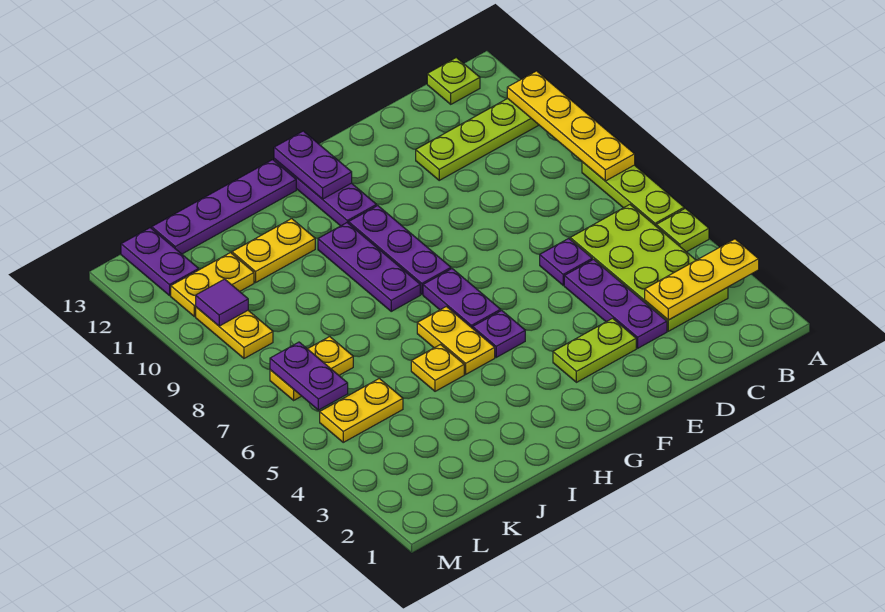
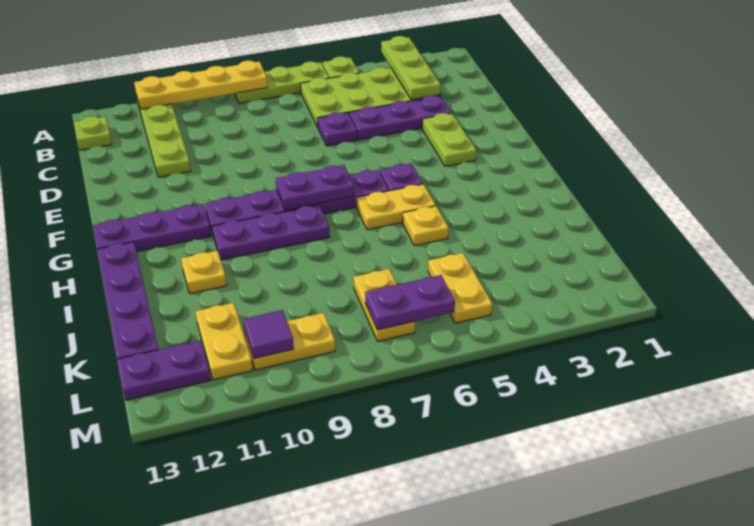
yellow 1x3 plate [645,239,759,320] -> lime 1x3 plate [381,36,441,100]
purple 1x2 plate [274,131,352,199] -> purple 1x2 plate moved to [276,165,354,210]
yellow 1x2 plate [232,219,315,282] -> yellow 1x1 plate [181,251,227,294]

